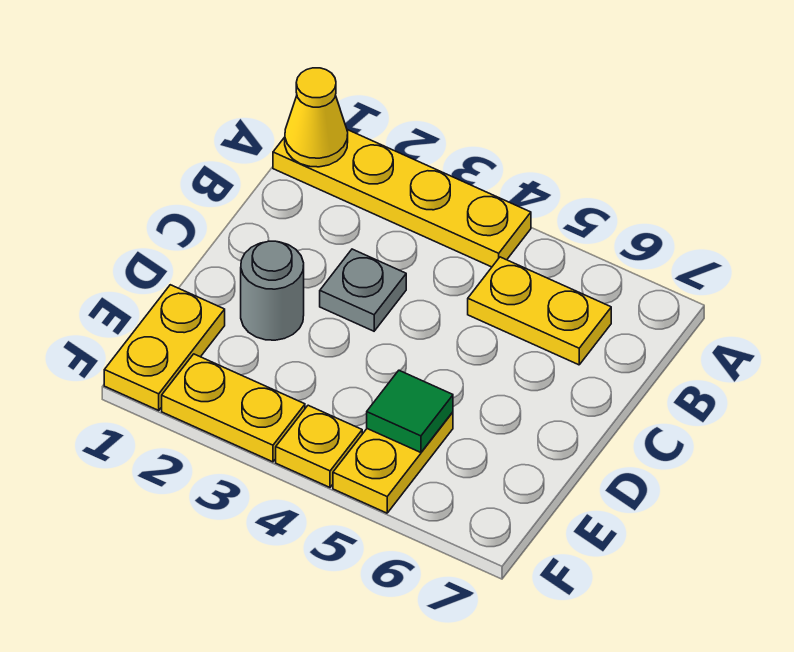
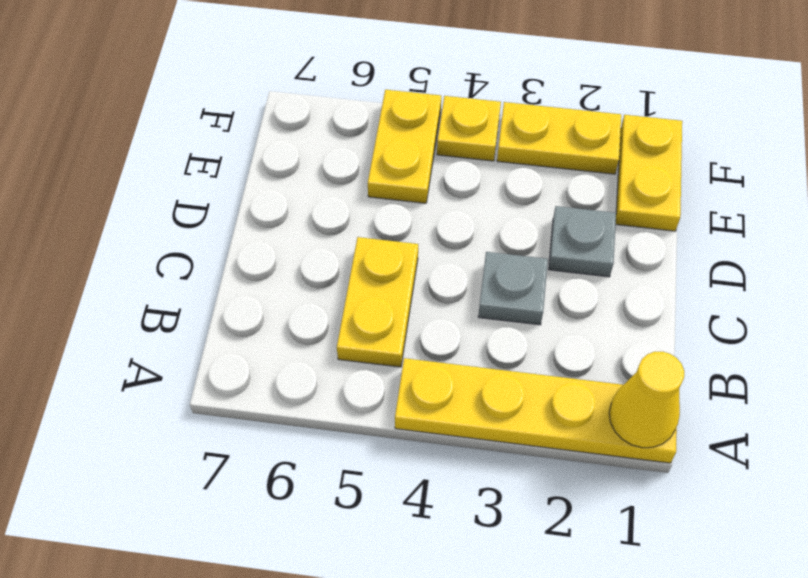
yellow 1x2 plate [468,257,611,365] -> yellow 1x2 plate turned to [337,237,418,367]
grey 1x1 round brick [241,241,304,340] -> grey 1x1 plate [549,206,616,277]
green 1x1 tile [367,370,453,452] -> none

